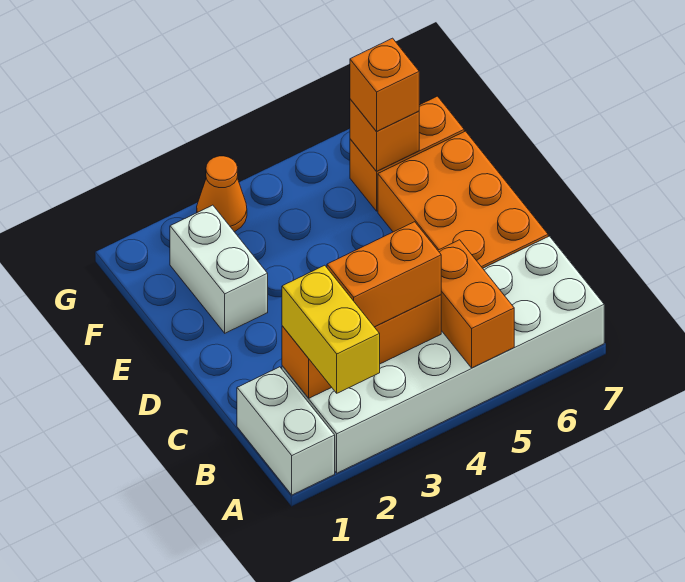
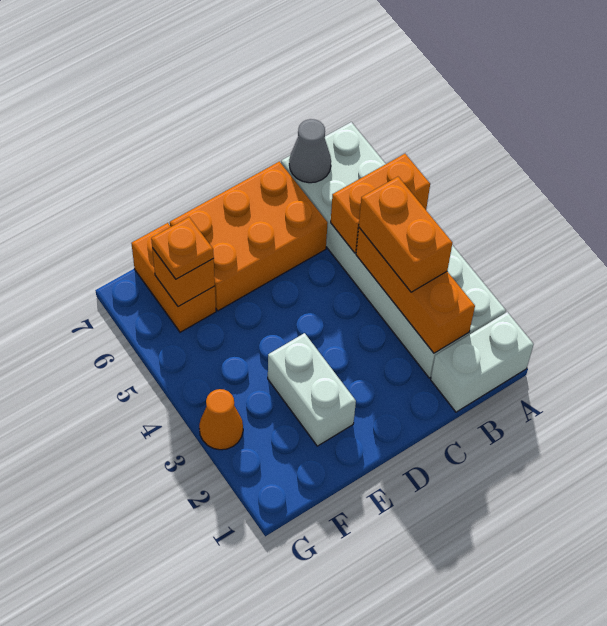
yellow 1x2 brick [282,265,380,393] -> none
none -> grey 1x1 cone [289,119,331,183]
white 1x2 brick [170,205,268,333] -> white 1x2 brick turned to [268,333,356,446]
orange 1x1 brick [350,38,419,131] -> orange 1x1 plate [151,217,214,279]

